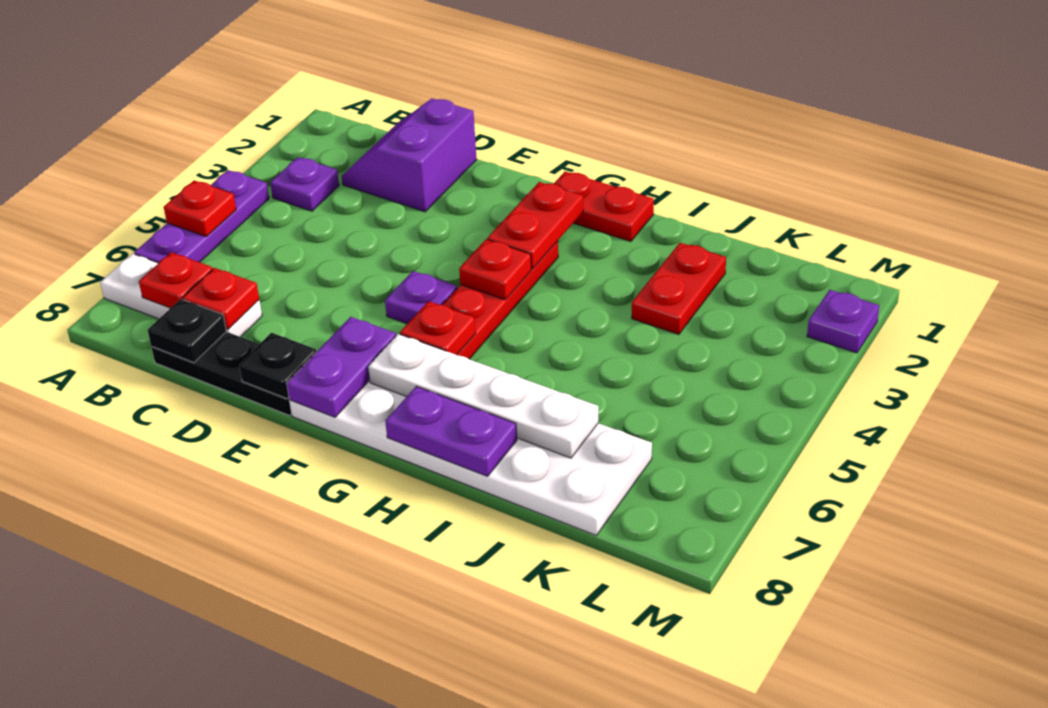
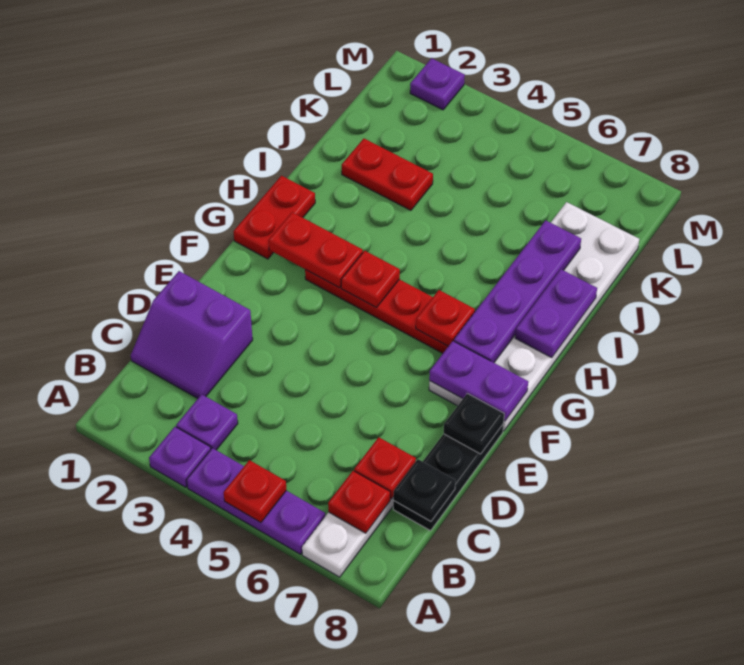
purple 1x1 plate [385,271,457,324] -> purple 1x1 plate moved to [149,427,211,487]
white 1x4 plate [368,334,598,458] -> purple 1x4 plate [454,220,581,363]

